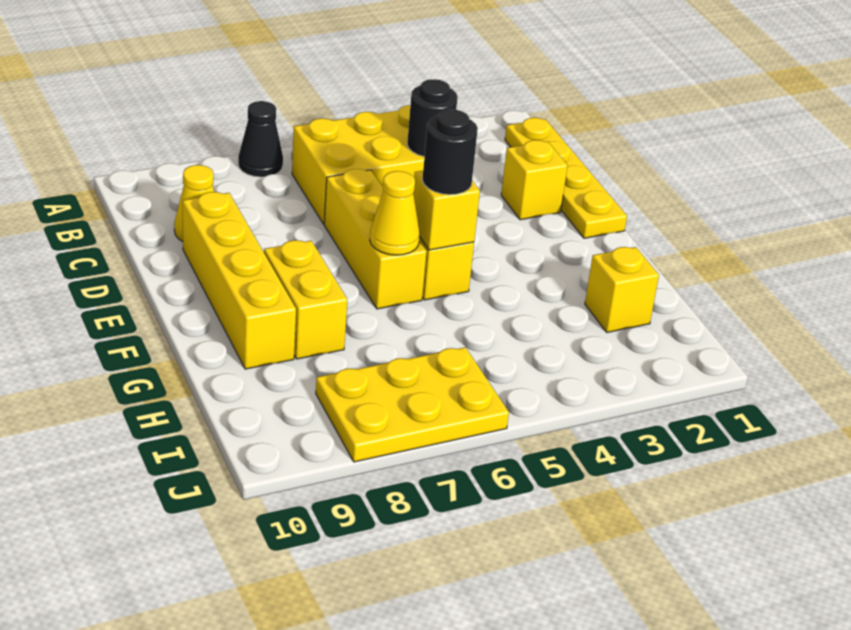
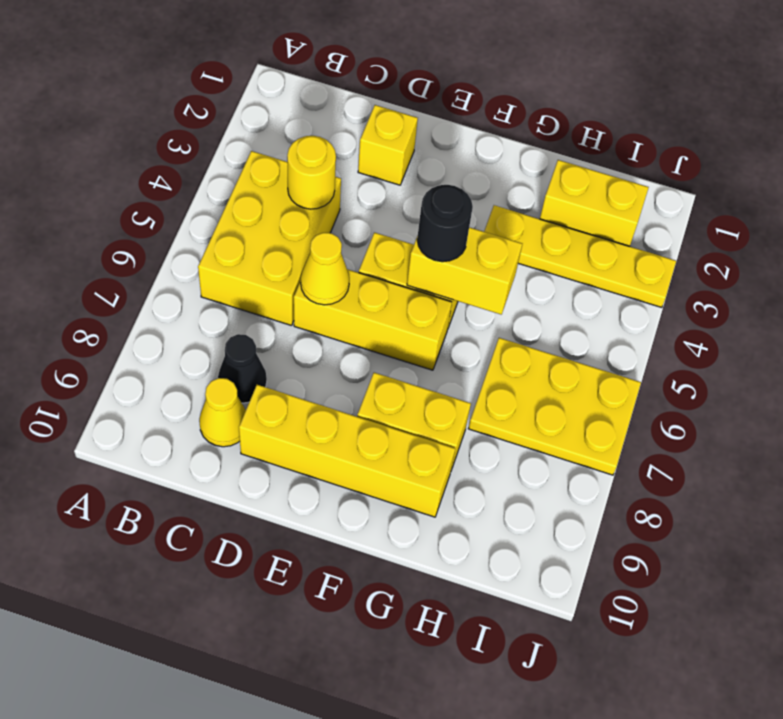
black 1x1 cone [238,101,283,177] -> black 1x1 cone moved to [218,334,267,403]
yellow 1x4 plate [505,118,627,238] -> yellow 1x4 plate moved to [484,205,676,308]
black 1x1 round brick [407,79,458,156] -> yellow 1x1 round brick [287,136,336,209]
yellow 1x1 brick [413,171,480,250] -> yellow 1x2 brick [407,227,522,315]
yellow 1x1 cone [370,171,420,255] -> yellow 1x1 cone moved to [301,233,349,305]
yellow 1x1 brick [585,247,659,332] -> yellow 1x2 brick [540,160,649,246]
yellow 2x3 plate [316,347,509,462] -> yellow 2x3 plate turned to [468,338,641,475]

